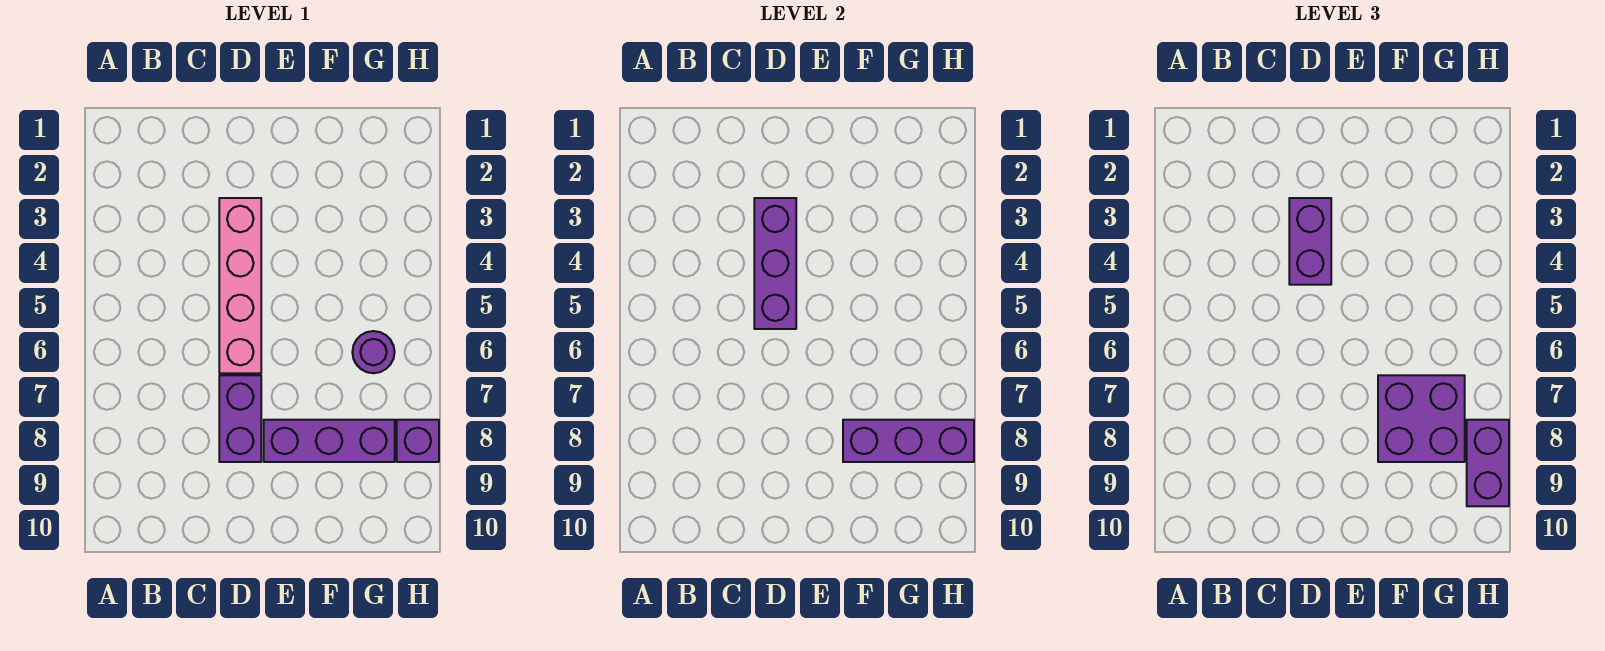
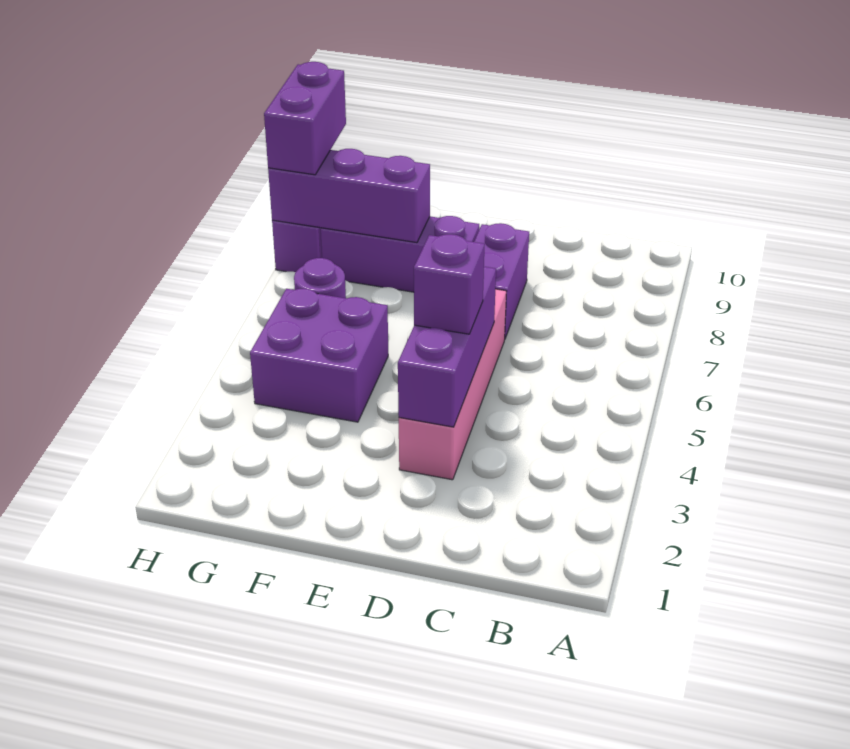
purple 1x2 brick [1289,198,1331,285] -> purple 1x1 brick [414,234,485,334]
purple 2x2 brick [1378,375,1465,462] -> purple 2x2 brick moved to [250,289,388,422]

